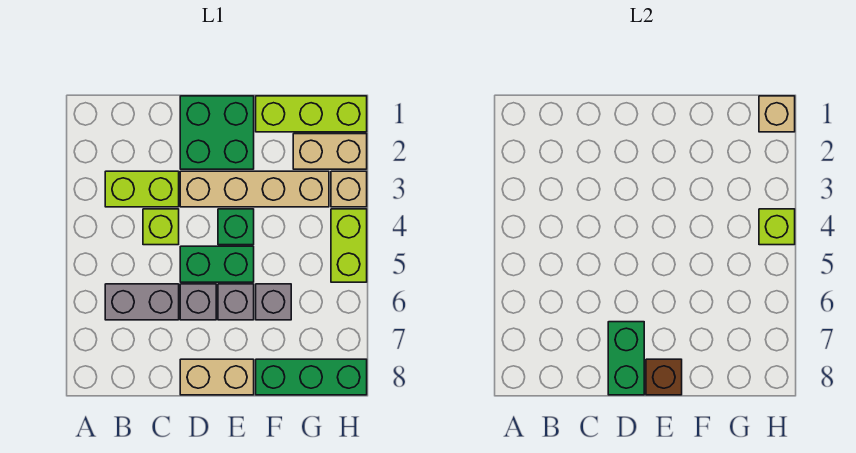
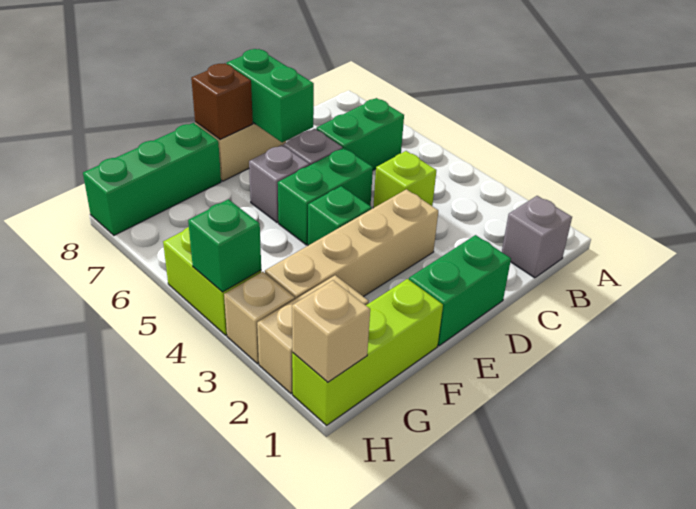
lime 1x2 brick [105,171,179,207] -> none
grey 1x2 brick [105,284,179,320] -> green 1x2 brick [316,98,404,170]
green 2x2 brick [180,96,254,169] -> green 1x2 brick [409,235,511,346]
grey 1x1 brick [256,284,291,320] -> grey 1x1 brick moved to [502,196,572,278]
lime 1x1 brick [759,209,795,245] -> green 1x1 brick [188,199,261,292]

